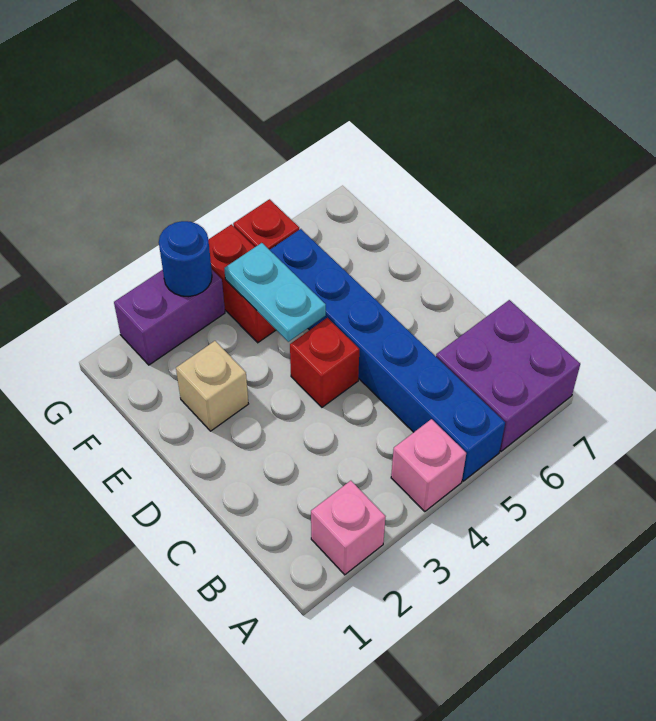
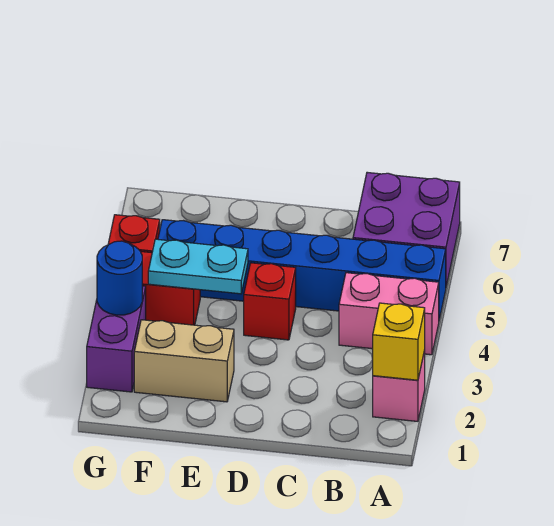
none -> yellow 1x1 brick [373,303,425,380]
pink 1x1 brick [391,419,466,511] -> pink 1x2 brick [339,273,439,355]
tan 1x1 brick [176,341,248,431] -> tan 1x2 brick [134,320,234,402]

